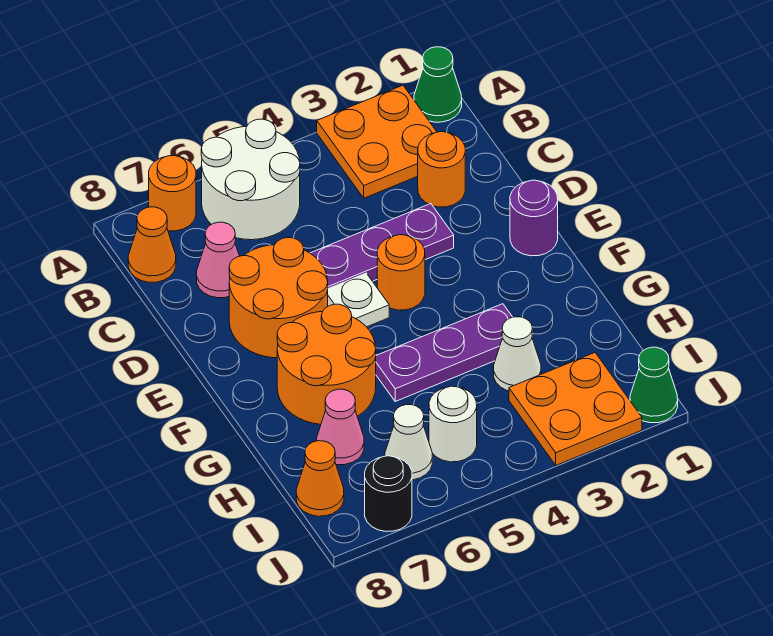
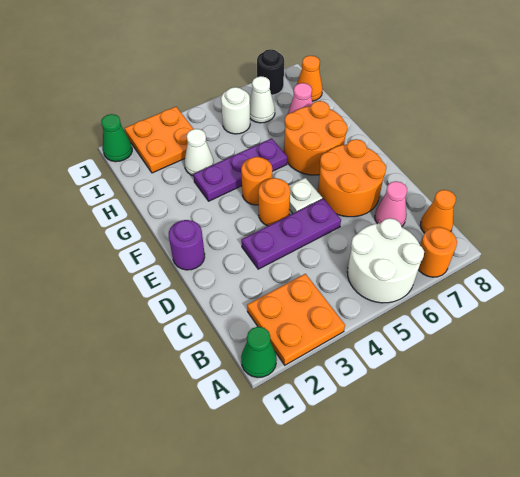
orange 1x1 round brick [418,132,465,207] -> orange 1x1 round brick moved to [241,157,272,205]

